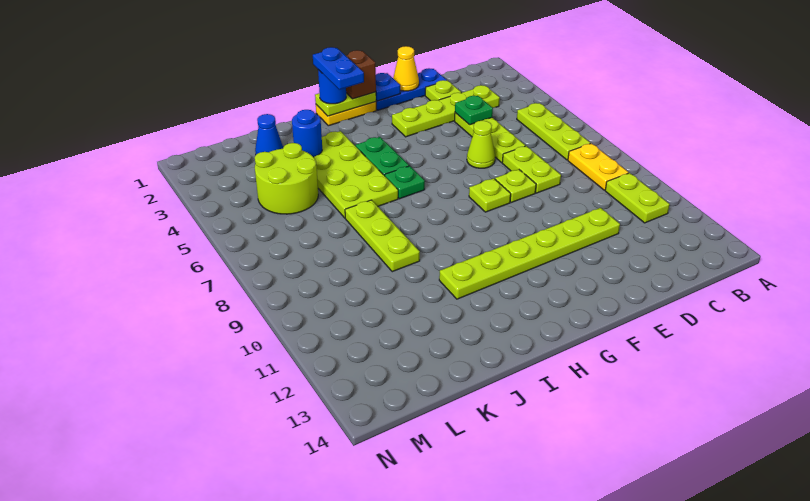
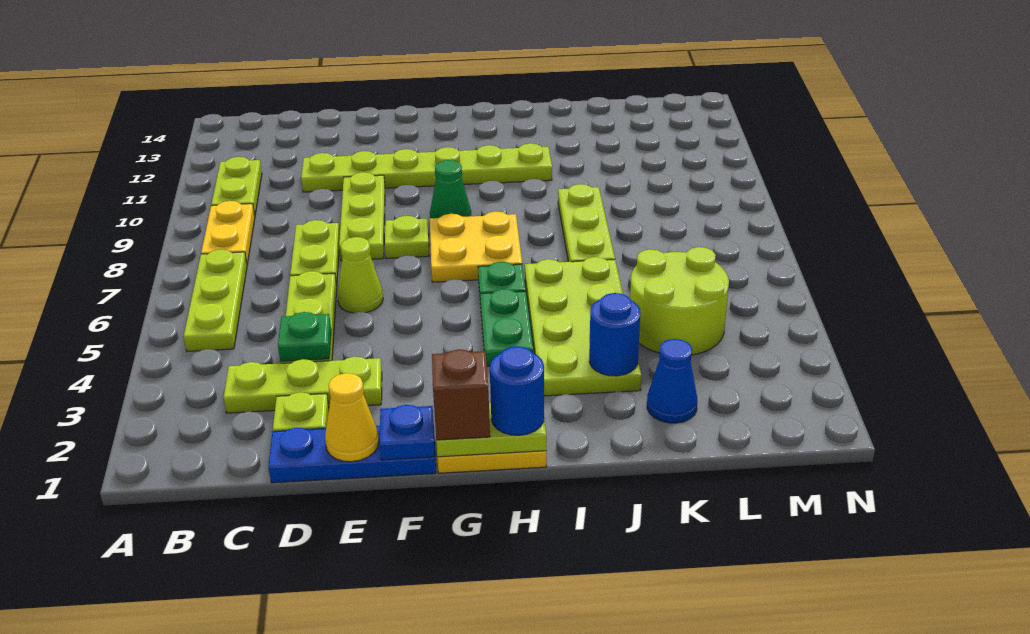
lime 1x4 plate [392,85,500,137] -> lime 1x3 plate [223,357,382,413]
lime 1x1 plate [495,170,536,202] -> lime 1x3 plate [339,172,385,261]
none -> yellow 2x2 plate [430,211,522,282]
none -> green 1x1 cone [430,160,471,218]
blue 1x2 plate [313,47,364,90] -> none

